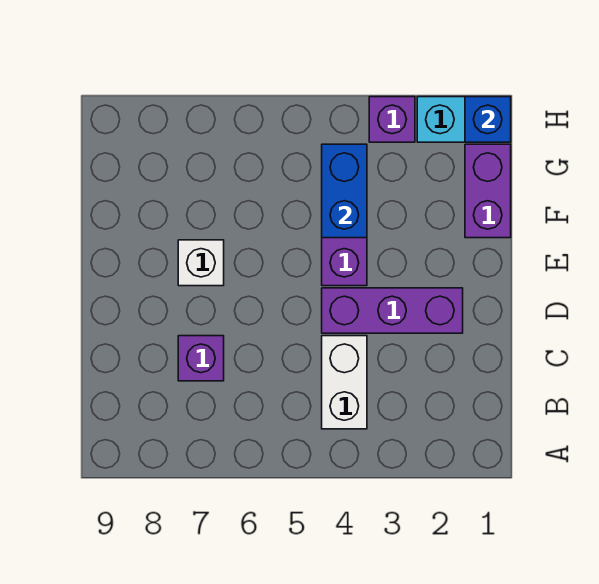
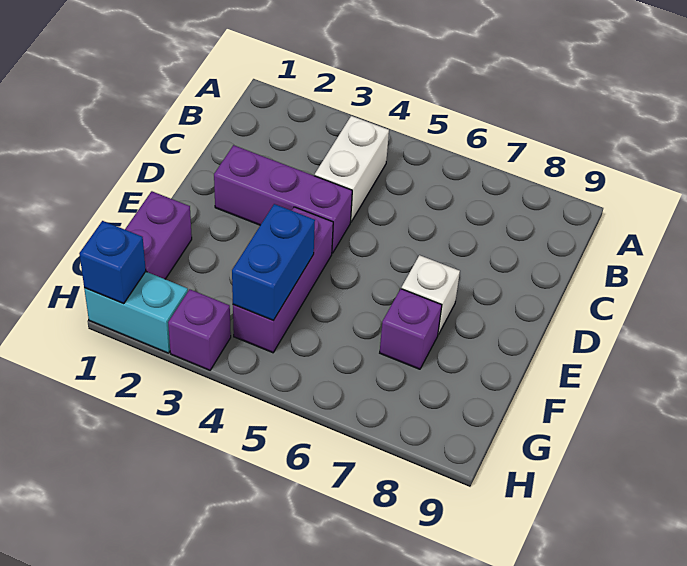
purple 1x1 brick [178,336,224,381] -> purple 1x1 brick moved to [380,289,442,369]

